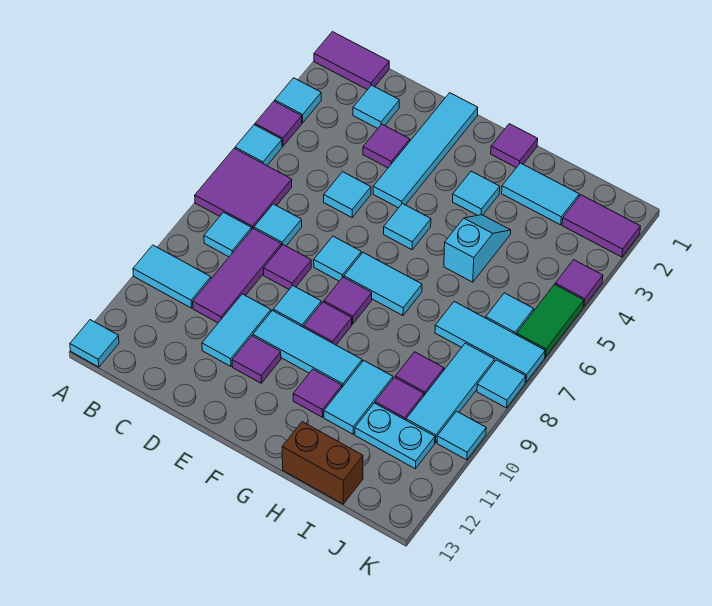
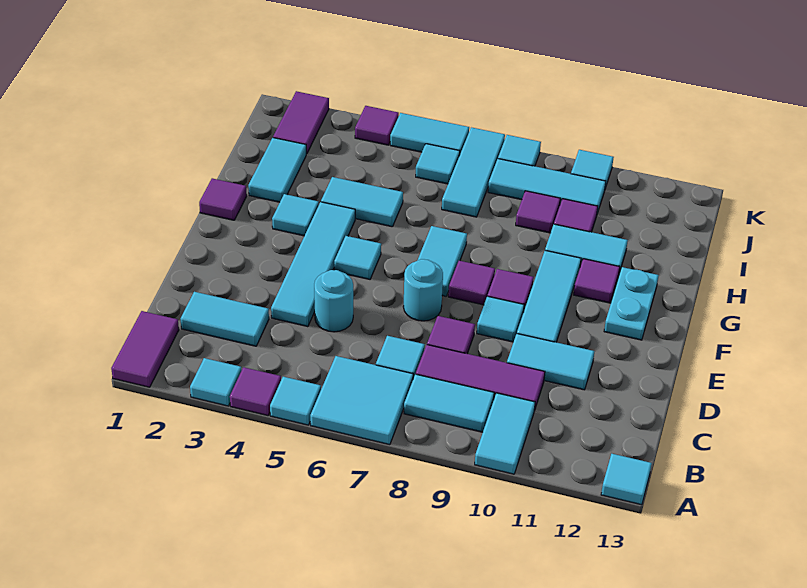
purple 2x2 tile [195,148,292,229] -> cyan 2x2 tile [310,356,413,445]
cyan 1x1 tile [204,212,252,257] -> cyan 1x2 tile [404,374,494,432]
cyan 1x1 tile [353,85,399,129] -> cyan 1x2 tile [180,292,269,346]
purple 1x1 tile [363,124,410,168] -> none
cyan 1x1 tile [324,172,371,217] -> cyan 1x1 round brick [314,270,353,332]
cyan 1x4 tile [373,93,478,208] -> cyan 1x4 tile turned to [271,202,355,327]
cyan 1x1 tile [314,236,361,281] -> cyan 1x1 round brick [403,259,443,321]
purple 1x1 tile [232,336,281,383] -> none
cyan 1x2 slope [444,215,511,282] -> cyan 1x2 tile [321,177,403,227]
brown 1x2 brick [282,422,363,504] -> none
cyan 1x2 plate [355,403,435,469] -> cyan 1x2 plate moved to [604,267,659,340]
green 1x2 tile [517,285,584,357] -> cyan 1x2 tile [390,113,469,156]

